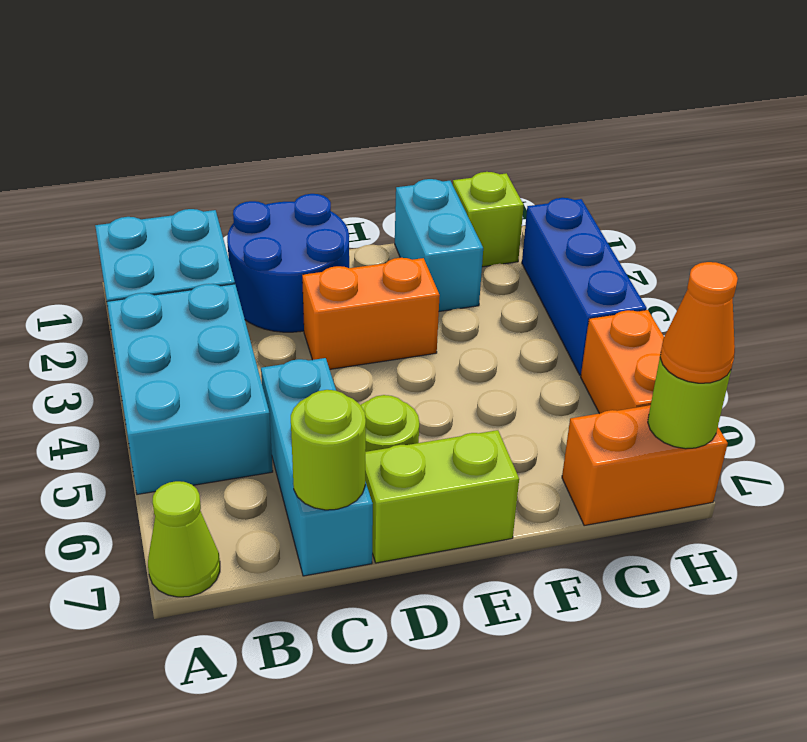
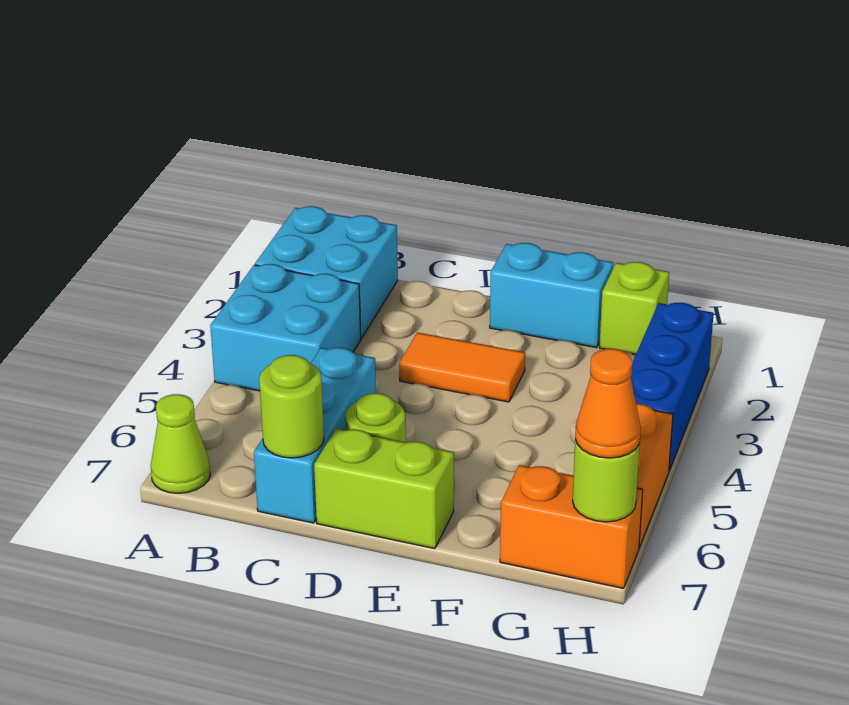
cyan 2x3 brick [107,284,273,494] -> cyan 2x2 brick [210,264,361,391]
blue 2x2 round brick [227,194,349,332] -> none
orange 1x2 brick [302,258,440,369] -> orange 1x2 tile [399,332,525,402]
cyan 1x2 brick [395,179,483,311] -> cyan 1x2 brick turned to [490,243,613,348]

